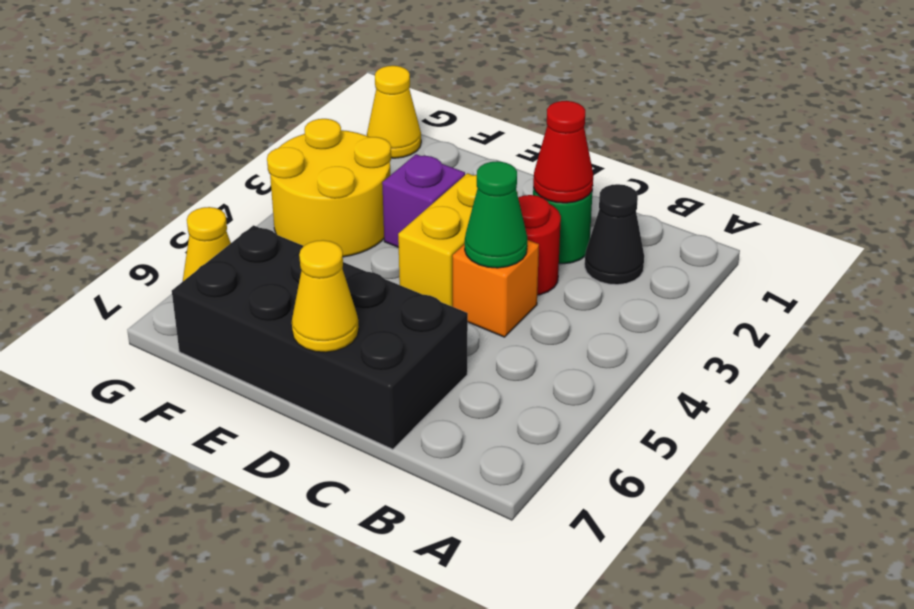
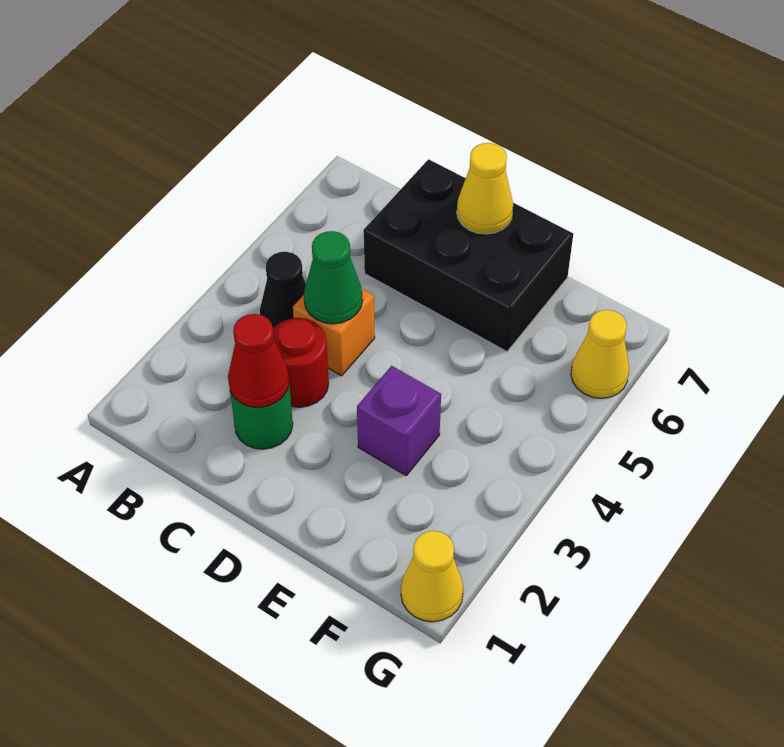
black 1x1 cone [585,184,644,285] -> black 1x1 cone moved to [260,252,306,328]
black 2x4 brick [172,225,468,449] -> black 2x3 brick [364,159,573,351]
yellow 1x2 brick [398,173,518,307] -> none
yellow 2x2 round brick [267,119,391,257] -> none

